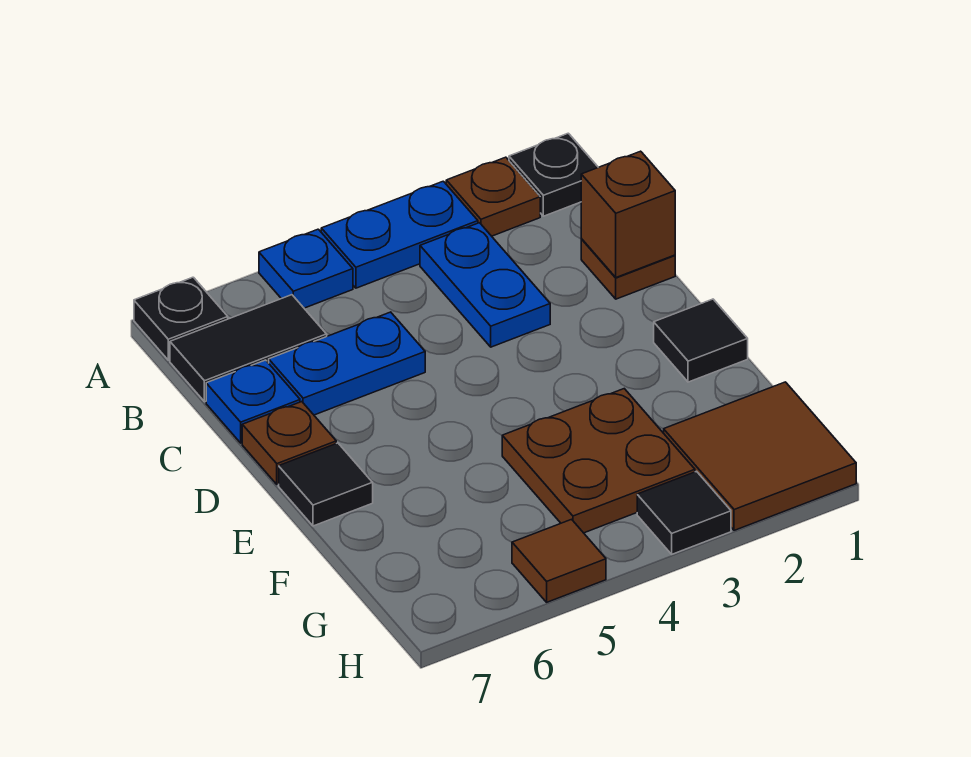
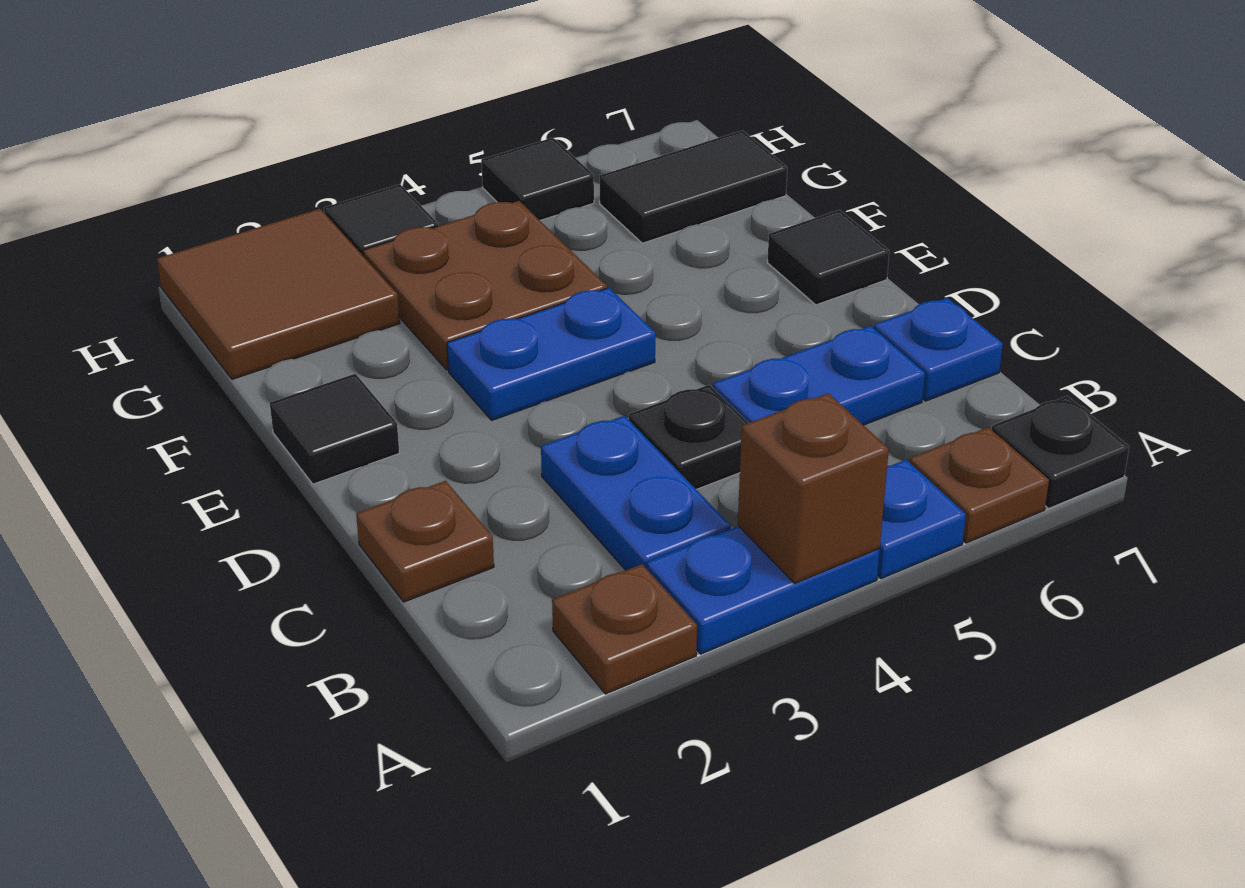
black 1x1 plate [509,133,598,216] -> black 1x1 plate moved to [629,385,748,489]
black 1x2 tile [170,295,327,402] -> black 1x2 tile moved to [599,130,787,243]
brown 1x1 brick [581,151,675,277] -> brown 1x1 brick moved to [738,393,889,583]
brown 1x1 plate [242,402,336,484] -> brown 1x1 plate moved to [910,427,1049,543]
none -> blue 1x2 plate [447,288,655,420]
brown 1x1 tile [512,519,606,602] -> black 1x1 tile [481,138,594,220]

